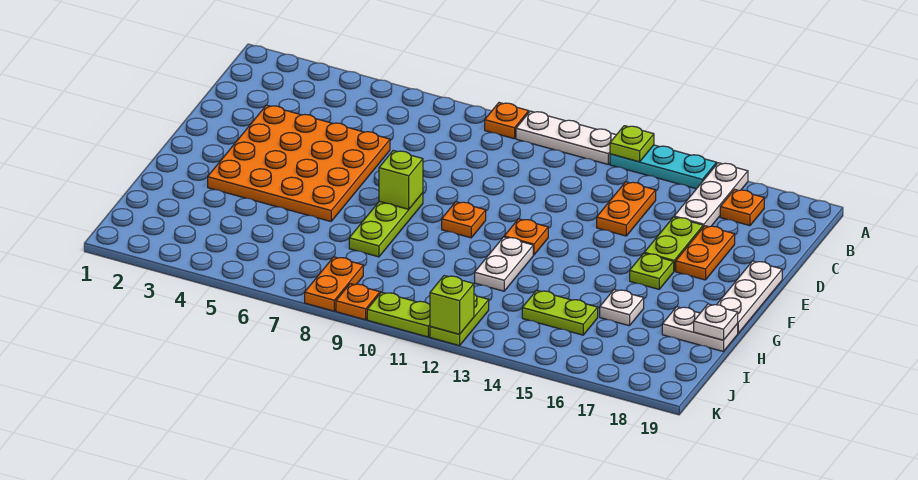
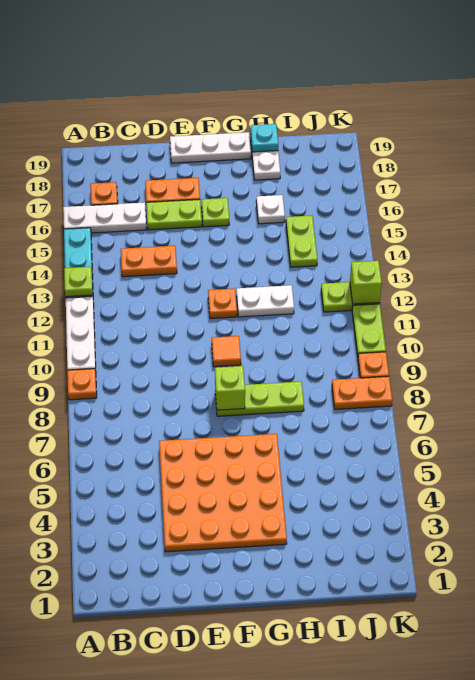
orange 1x1 plate [442,202,486,238] -> orange 1x1 tile [212,336,241,367]
white 1x1 plate [694,304,738,340] -> cyan 1x1 plate [251,124,278,152]

